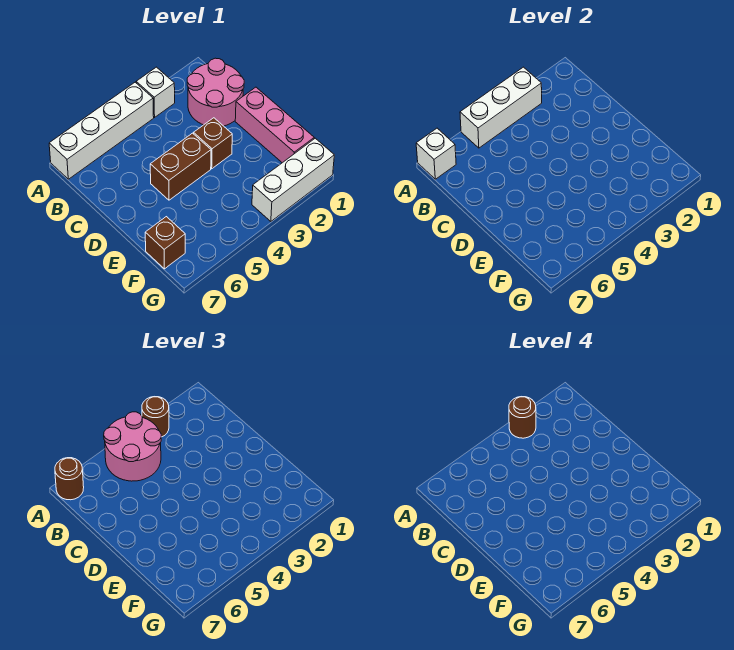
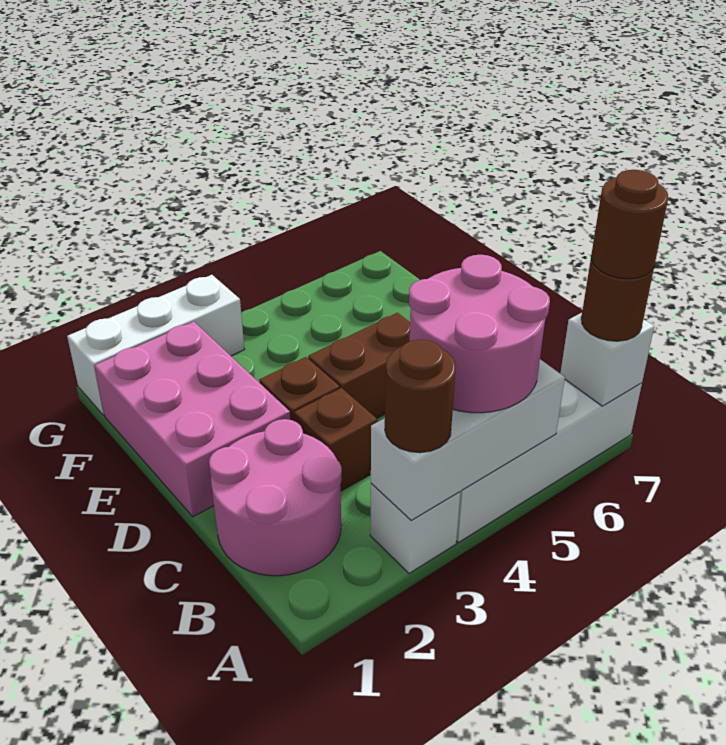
brown 1x1 round brick [509,397,536,438] -> brown 1x1 round brick moved to [591,170,668,279]
pink 1x3 brick [235,87,314,163] -> pink 2x3 brick [94,322,290,517]
brown 1x1 brick [145,217,185,269] -> brown 1x1 brick moved to [294,388,377,491]

